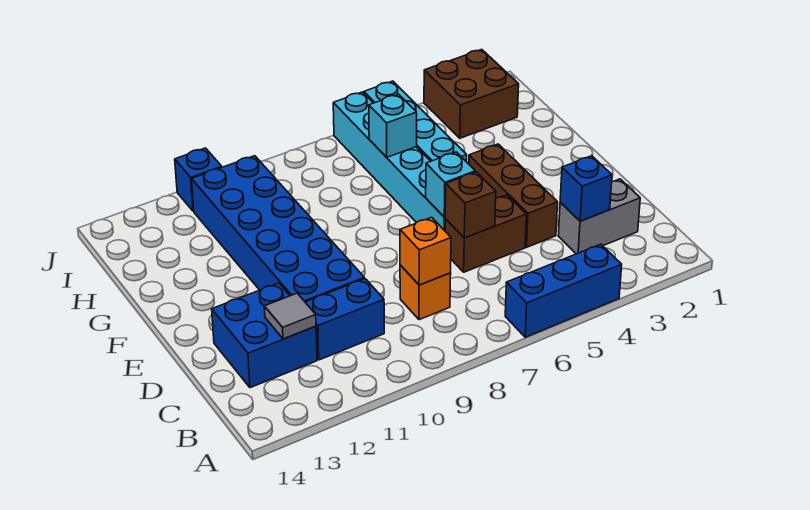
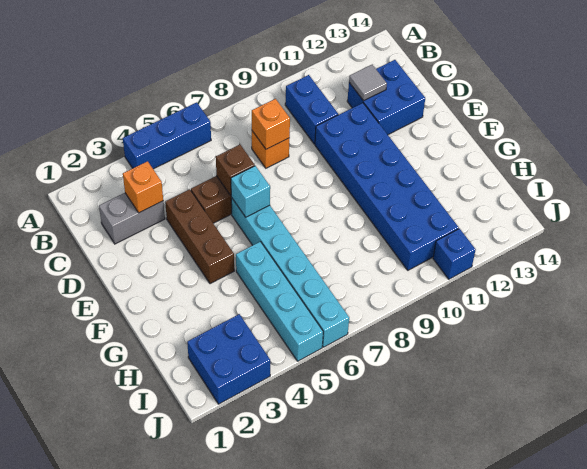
blue 1x1 brick [560,156,612,221] -> orange 1x1 brick [123,161,163,213]
blue 1x2 brick [305,279,384,360] -> blue 1x2 brick turned to [285,75,338,144]
cyan 1x1 brick [369,94,417,157] -> none
brown 2x2 brick [424,49,519,138] -> blue 2x2 brick [187,314,270,404]

